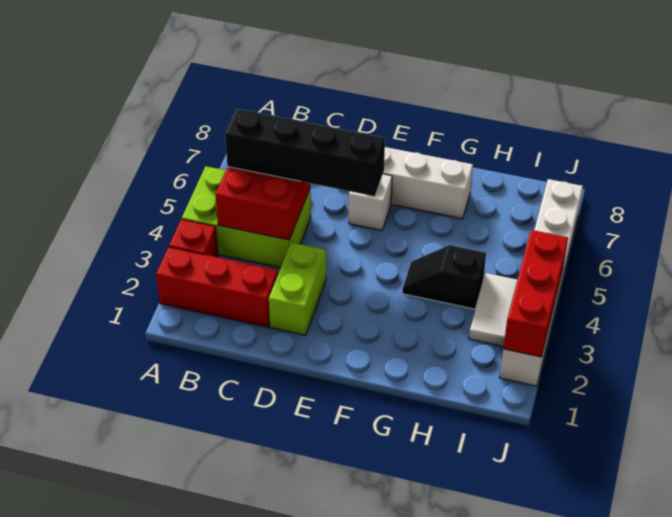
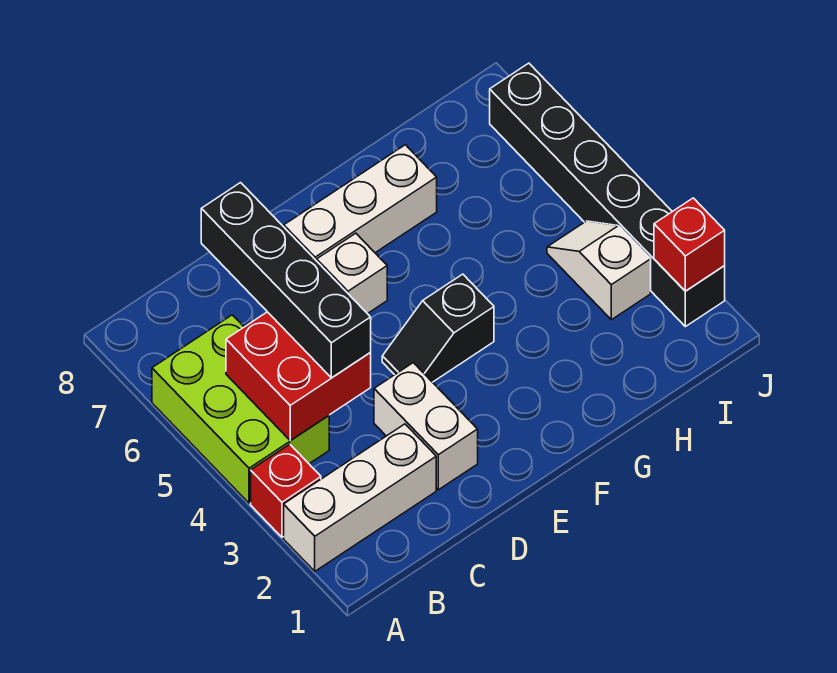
red 1x3 brick [156,247,278,327] -> white 1x3 brick [284,424,436,571]
lime 2x3 brick [182,166,311,268] -> lime 2x3 brick turned to [152,315,329,503]
black 1x4 brick [225,109,385,196] -> black 1x4 brick turned to [201,183,371,378]
lime 1x2 brick [269,242,326,335] -> white 1x2 brick [374,363,478,490]
black 1x2 slope [402,245,486,309] -> black 1x2 slope moved to [382,274,494,382]
white 1x2 tile [469,273,517,347] -> white 1x2 slope [547,221,651,320]
white 1x6 brick [500,179,583,386] -> black 1x6 brick [490,63,725,327]
red 1x3 brick [503,230,568,357] -> red 1x1 brick [654,198,725,291]

